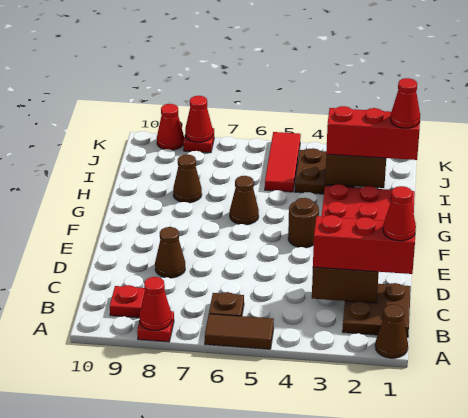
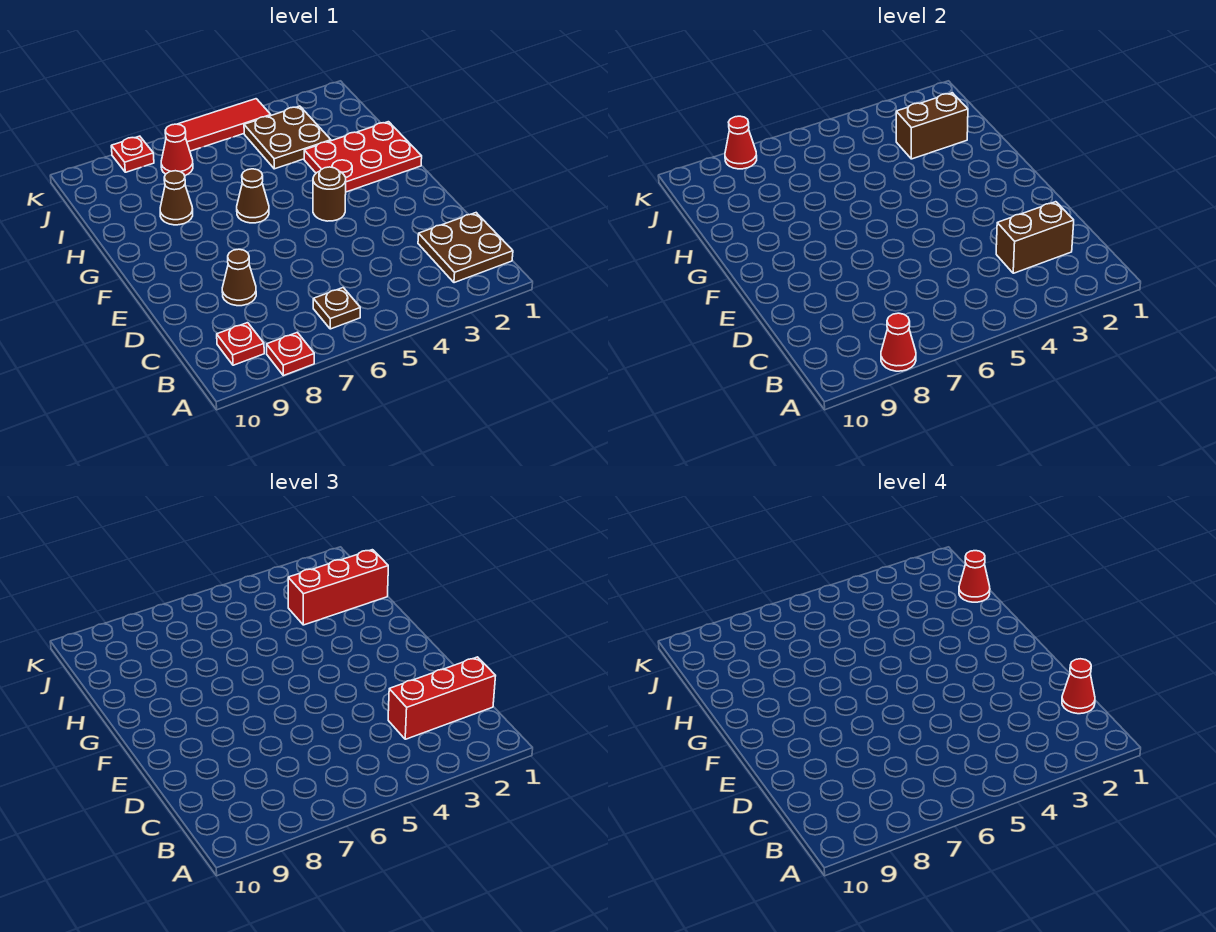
brown 1x1 cone [375,304,408,358] -> none
brown 1x2 tile [205,314,274,349] -> none
red 1x3 tile [265,132,301,192] -> red 1x3 tile turned to [178,99,271,151]
red 1x1 cone [157,104,184,150] -> red 1x1 cone moved to [161,124,193,176]

